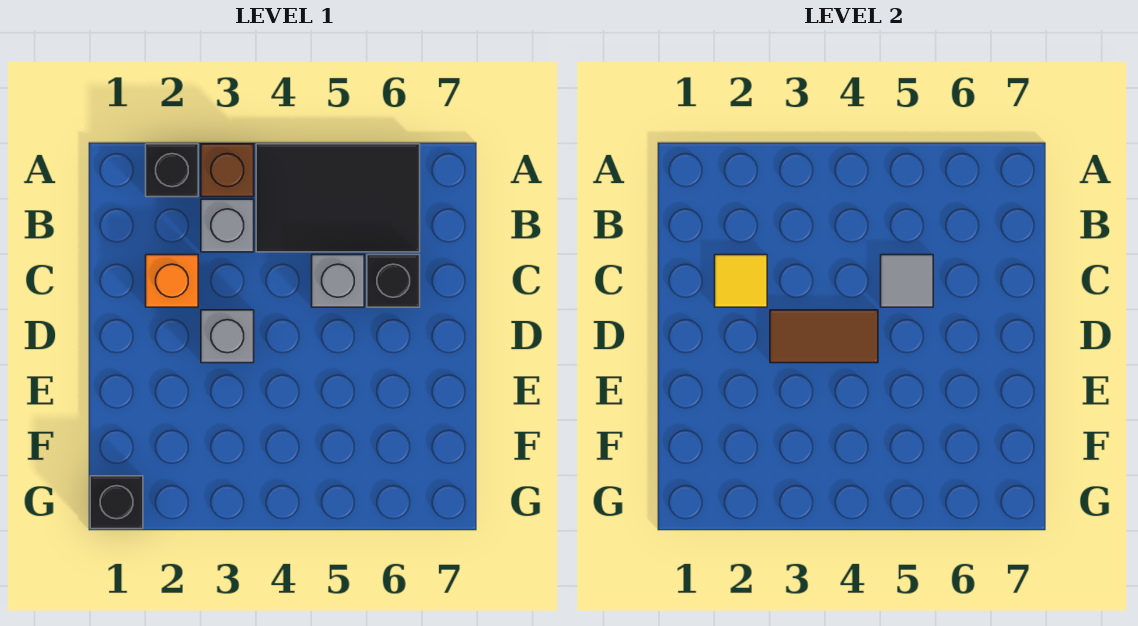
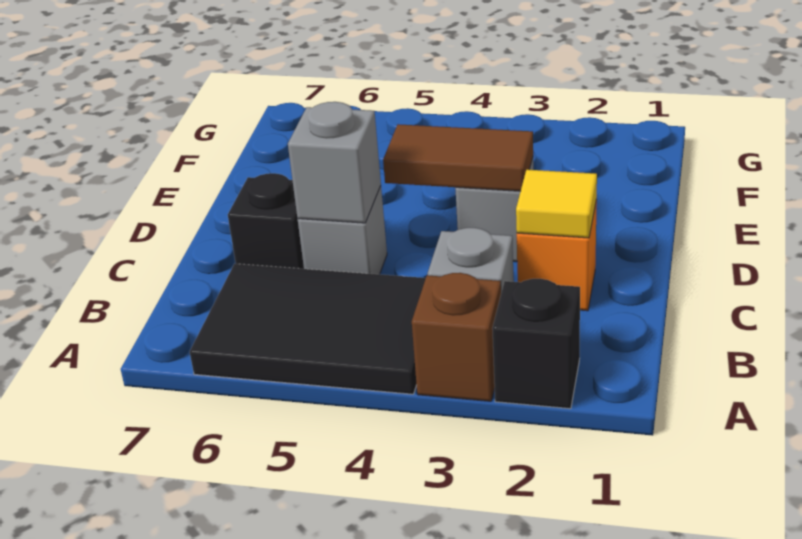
grey 1x1 tile [881,255,933,307] -> grey 1x1 brick [288,102,381,223]
black 1x1 brick [90,476,143,529] -> none

